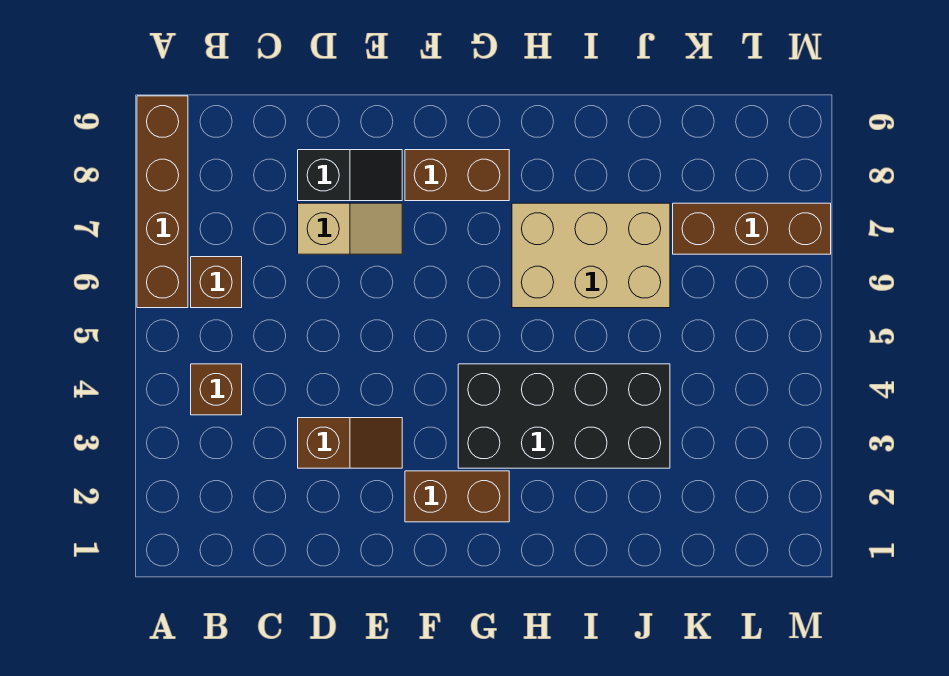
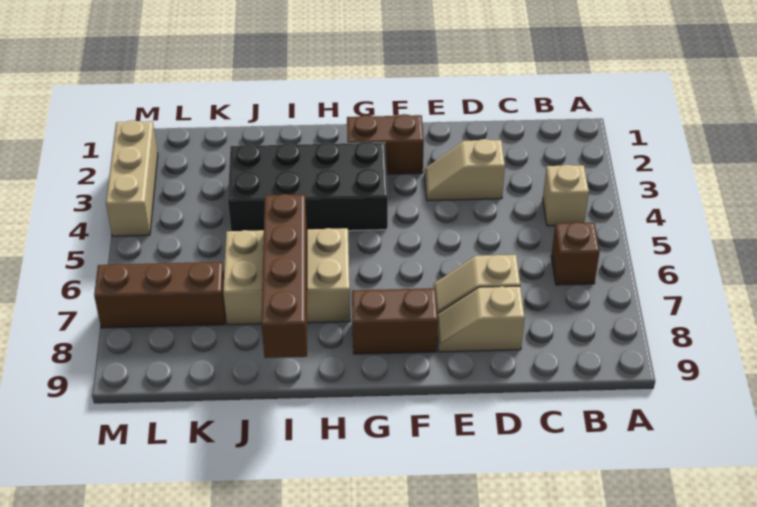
brown 1x4 brick [137,96,188,308] -> brown 1x4 brick moved to [261,194,307,358]
brown 1x1 brick [191,364,242,415] -> tan 1x1 brick [543,165,589,226]
brown 1x2 slope [298,418,402,468] -> tan 1x2 slope [425,139,505,201]
black 1x2 slope [298,150,402,201] -> tan 1x2 slope [437,286,525,352]
none -> tan 1x3 brick [106,120,158,236]

